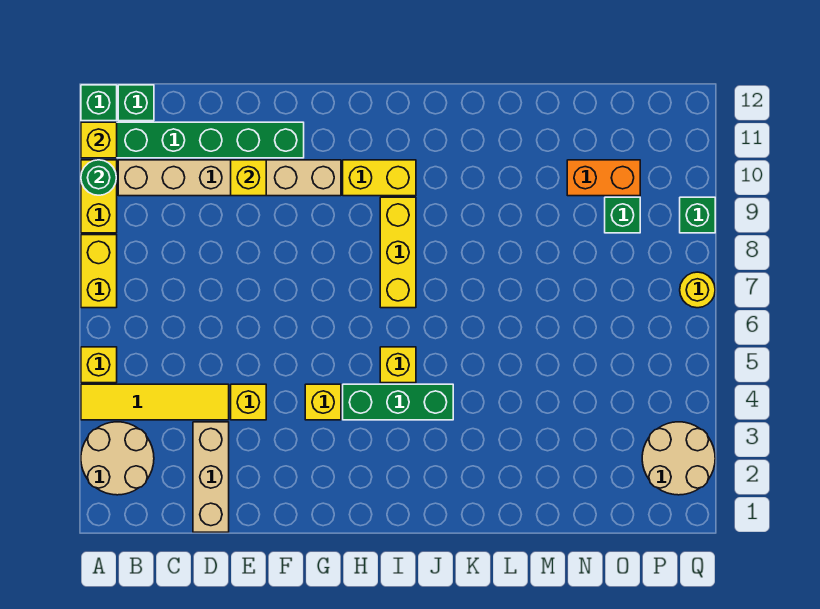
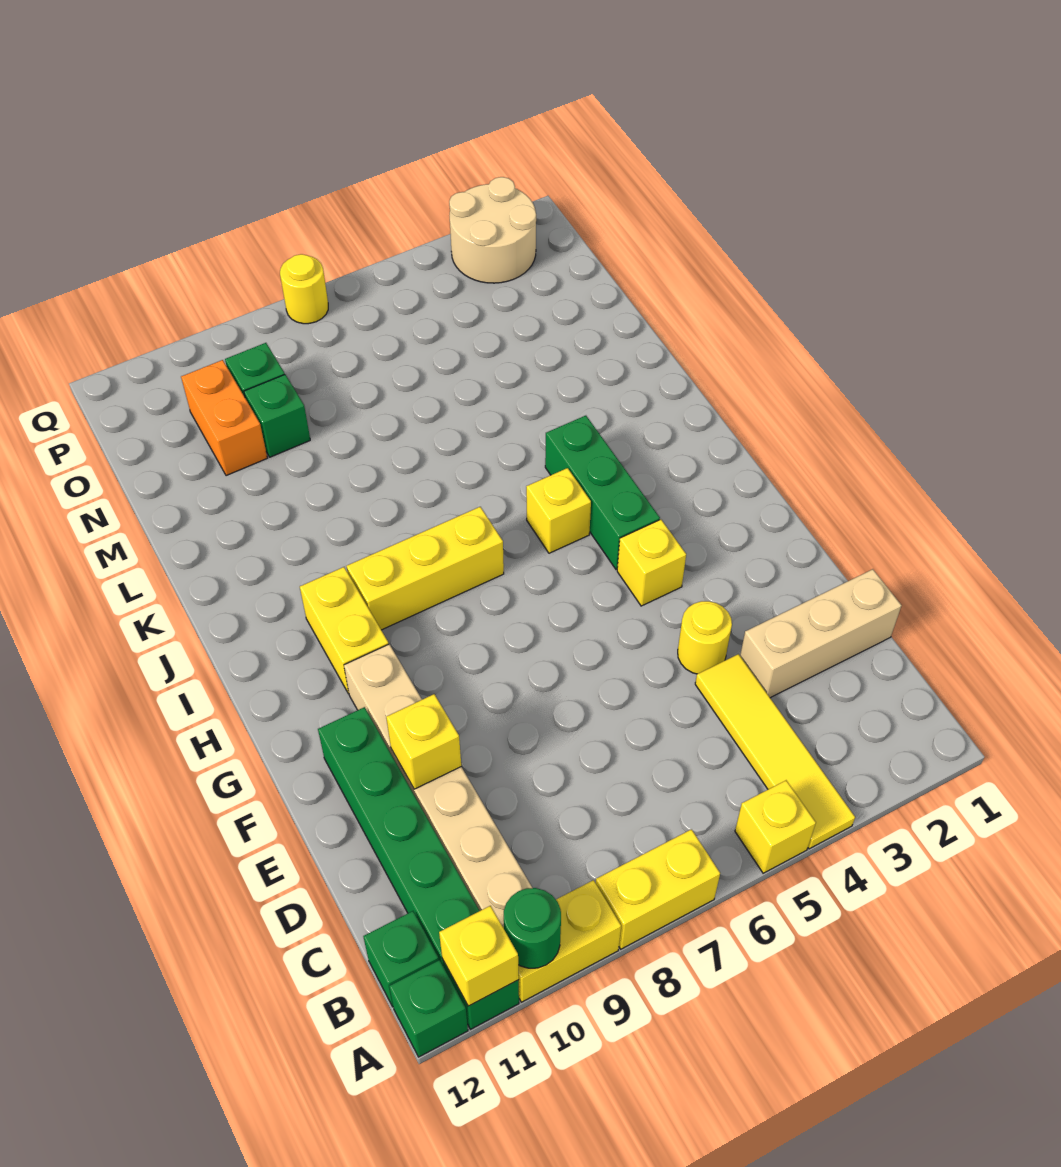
tan 2x2 round brick [81,422,154,495] -> none
yellow 1x1 brick [231,384,266,420] -> yellow 1x1 round brick [678,601,732,674]
green 1x1 brick [680,197,715,233] -> green 1x1 brick moved to [244,375,310,457]

